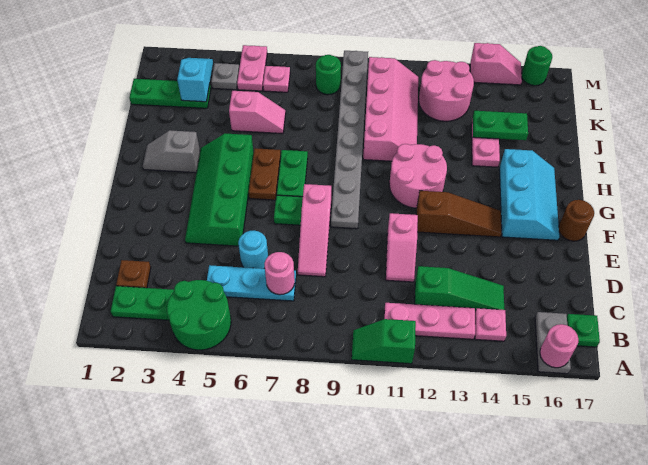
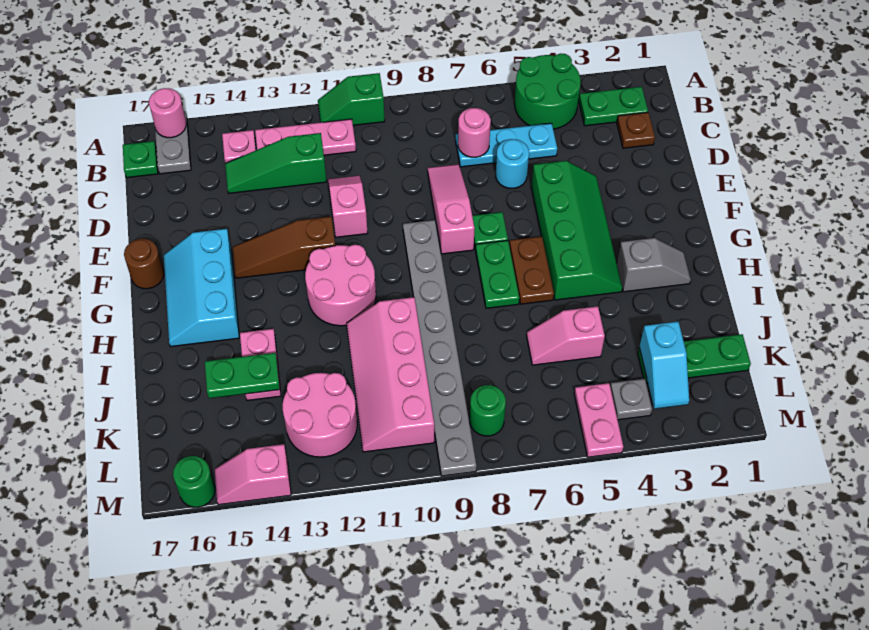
green 1x2 slope [352,319,416,364] -> green 1x2 slope turned to [318,73,385,125]
pink 1x1 plate [263,66,290,92] -> none

